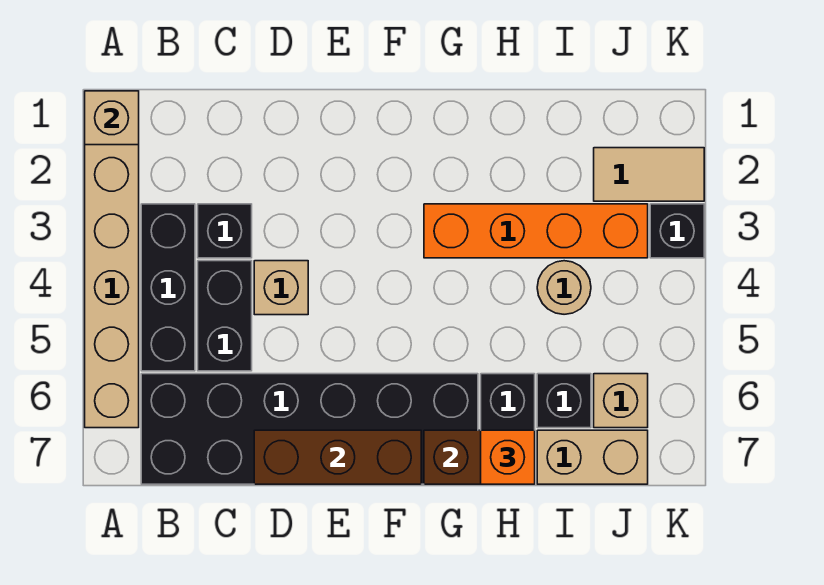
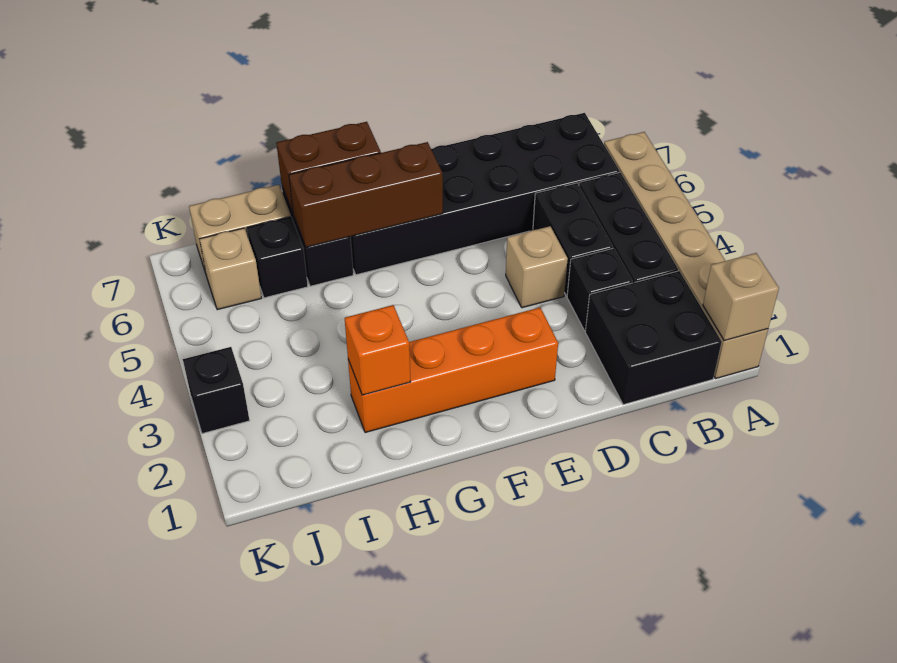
none -> black 2x2 brick [585,271,722,405]
brown 1x3 brick [254,430,421,484] -> brown 1x3 brick moved to [289,142,443,247]
orange 1x4 brick [424,204,648,258] -> orange 1x4 brick moved to [348,308,558,433]
orange 1x1 brick [481,430,535,484] -> orange 1x1 brick moved to [345,305,411,395]
tan 1x1 round brick [537,261,591,314] -> none
tan 1x2 tile [594,148,704,201] -> none

